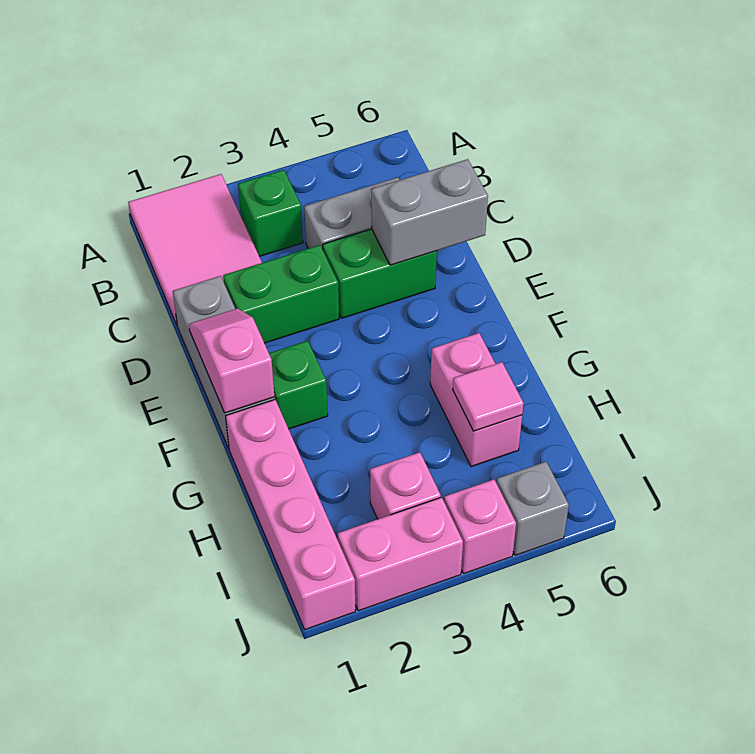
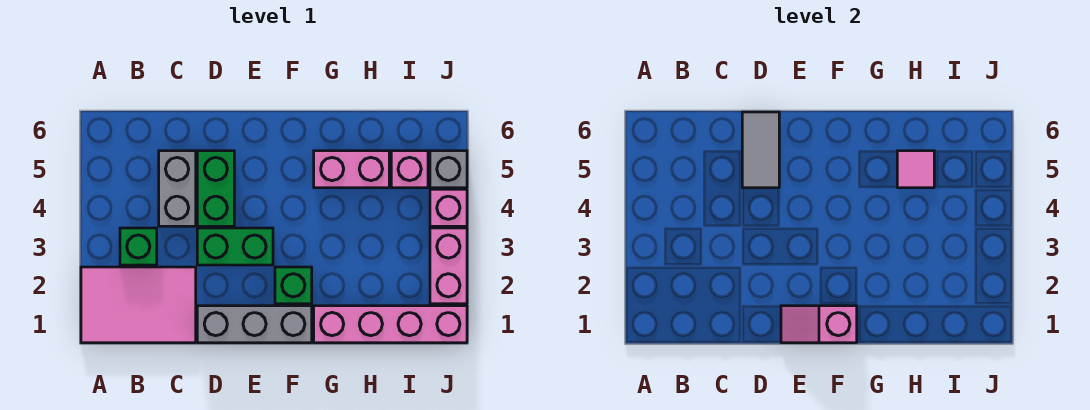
green 1x2 brick [223,245,339,343] -> green 1x2 brick turned to [197,228,273,265]
grey 1x2 brick [371,159,488,265] -> grey 1x2 tile [742,112,779,188]
pink 1x1 brick [370,452,441,519] -> pink 1x1 brick moved to [391,151,428,188]

